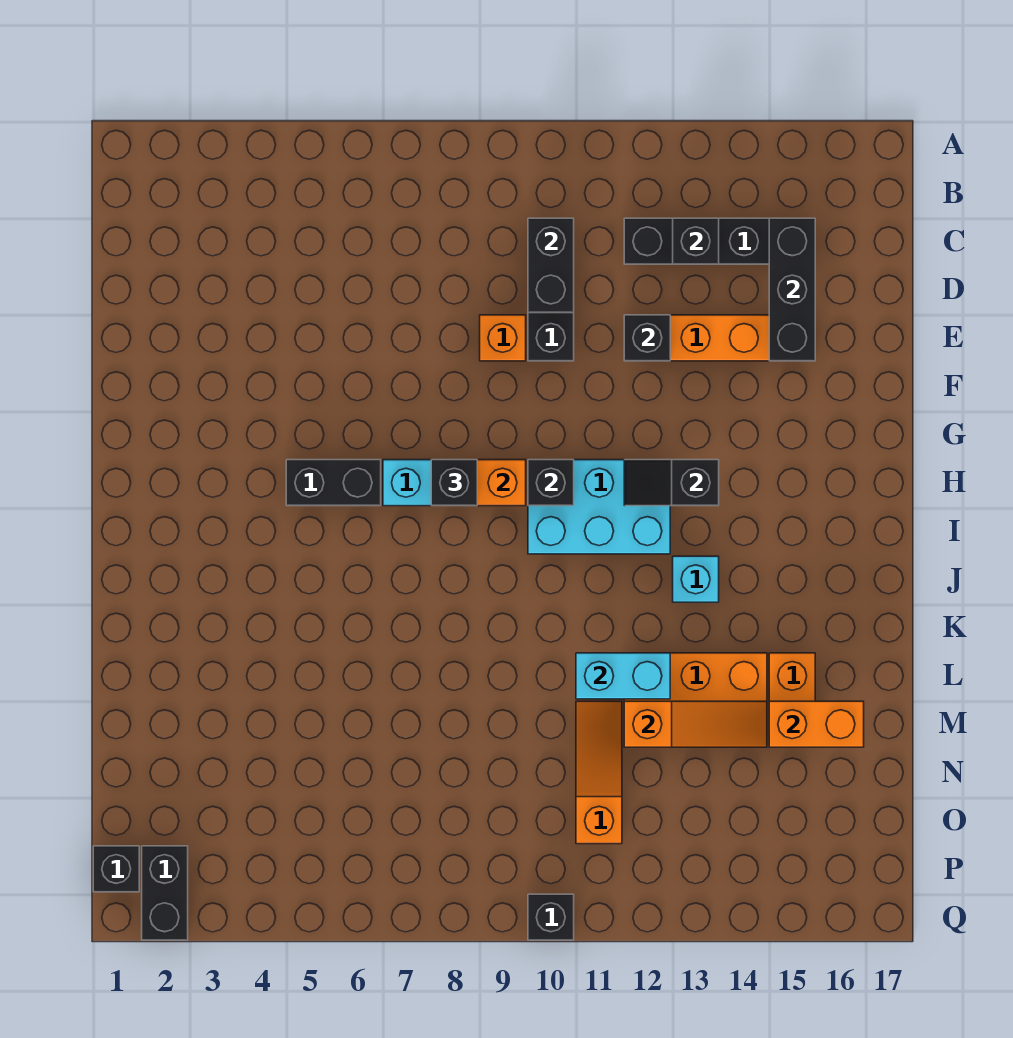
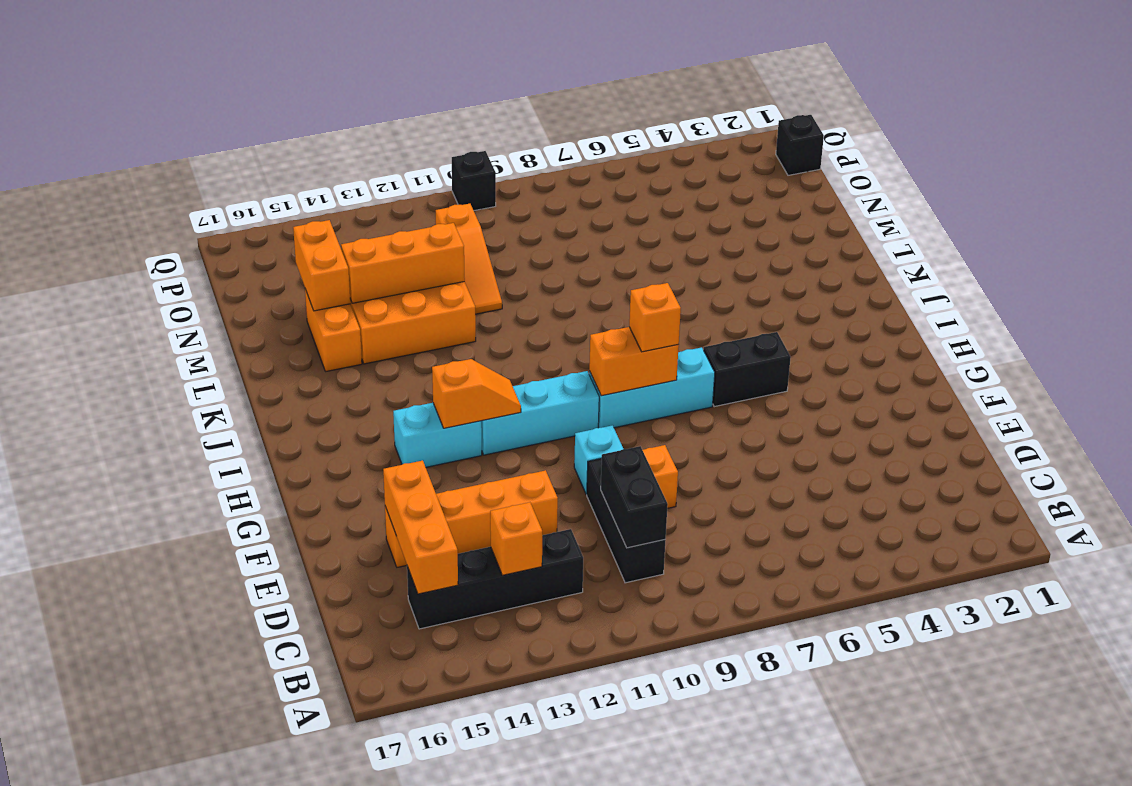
black 1x1 brick [673,218,719,264] -> orange 1x1 brick [490,502,542,575]
black 1x3 brick [769,218,815,361] -> orange 1x3 brick [383,460,458,594]
black 1x1 brick [624,315,670,361] -> none
black 1x1 brick [431,460,477,506] -> orange 1x1 brick [629,283,681,352]
cyan 2x3 brick [528,460,670,554] -> cyan 1x3 brick [481,371,599,455]
black 1x1 brick [528,460,574,506] -> none
black 1x2 slope [624,460,719,506] -> orange 1x2 slope [432,359,521,428]
cyan 1x1 brick [673,556,719,602] -> cyan 1x1 brick moved to [574,425,623,495]
cyan 1x2 brick [576,653,670,699] -> cyan 1x2 brick moved to [393,403,482,467]
orange 1x3 slope [624,701,767,747] -> orange 1x3 brick [341,223,465,303]
orange 1x2 brick [769,701,864,747] -> orange 1x2 brick turned to [293,220,350,311]
black 1x2 brick [142,846,188,940] -> none

